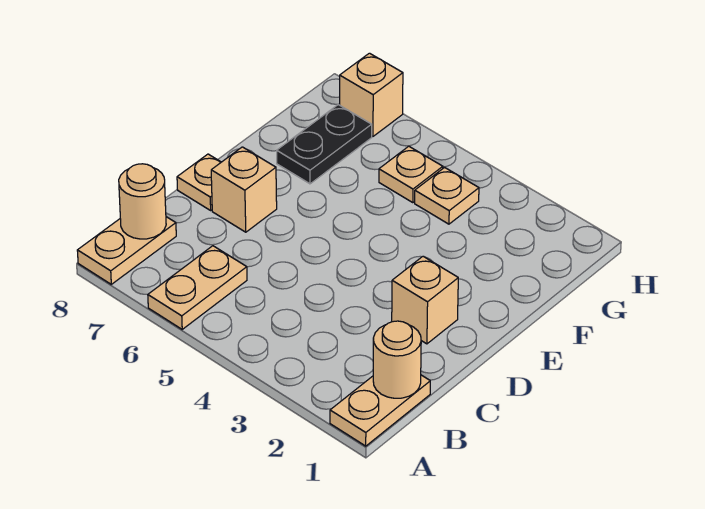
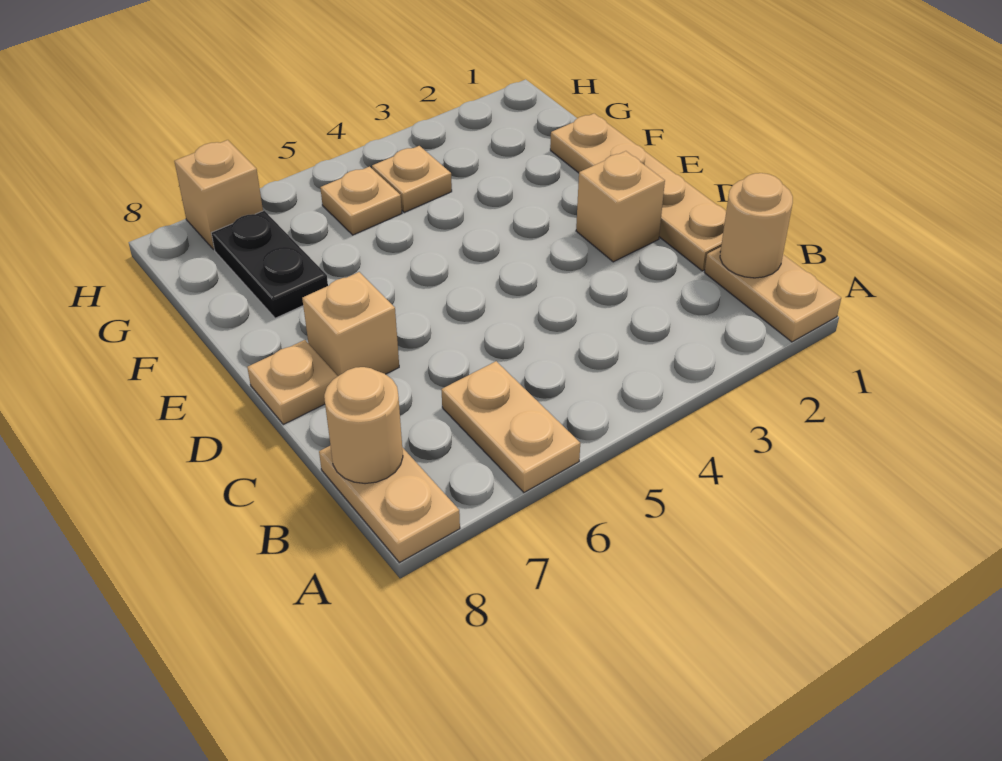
none -> tan 1x4 plate [550,113,726,271]

